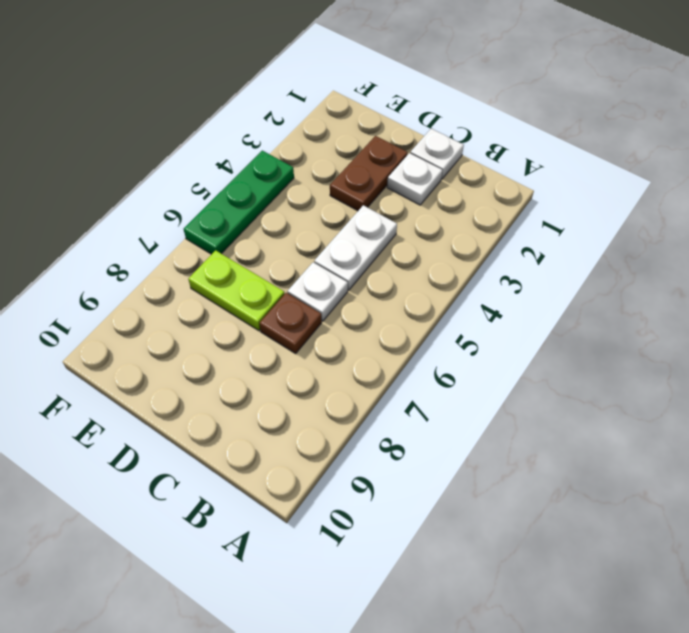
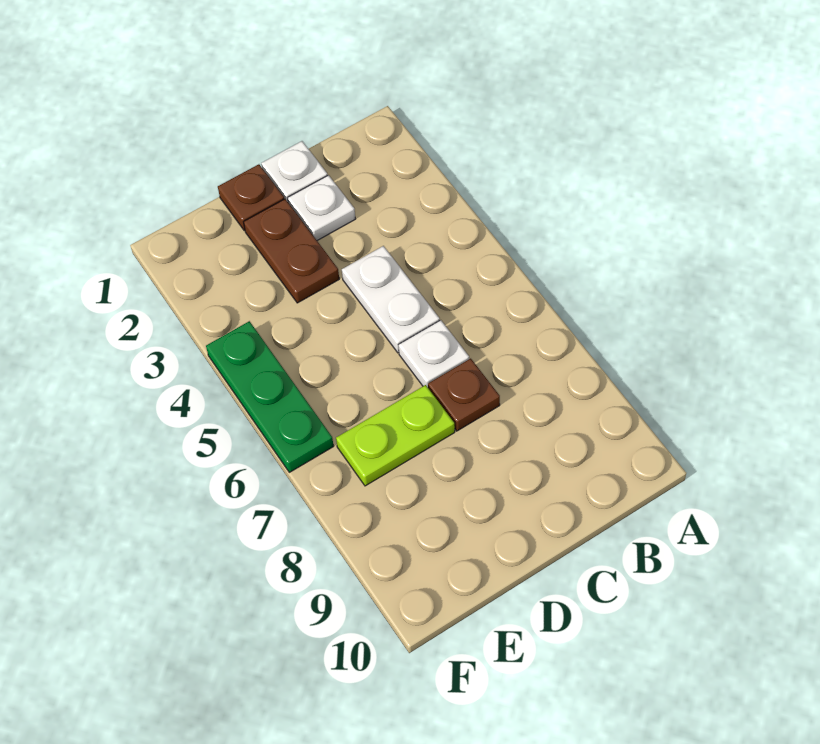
none -> brown 1x1 plate [218,164,284,231]

